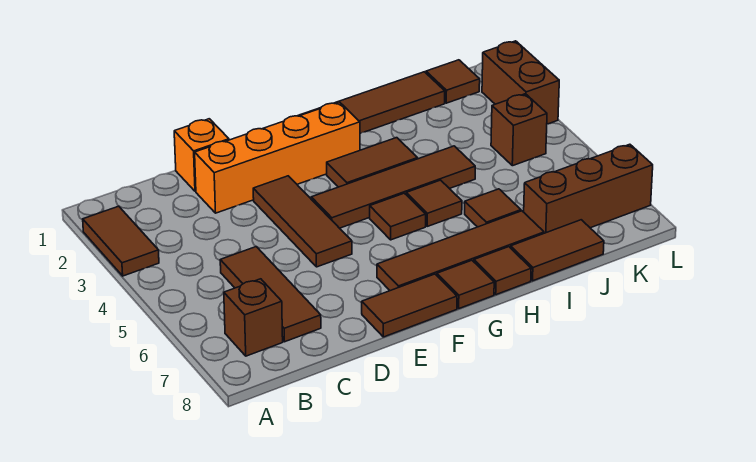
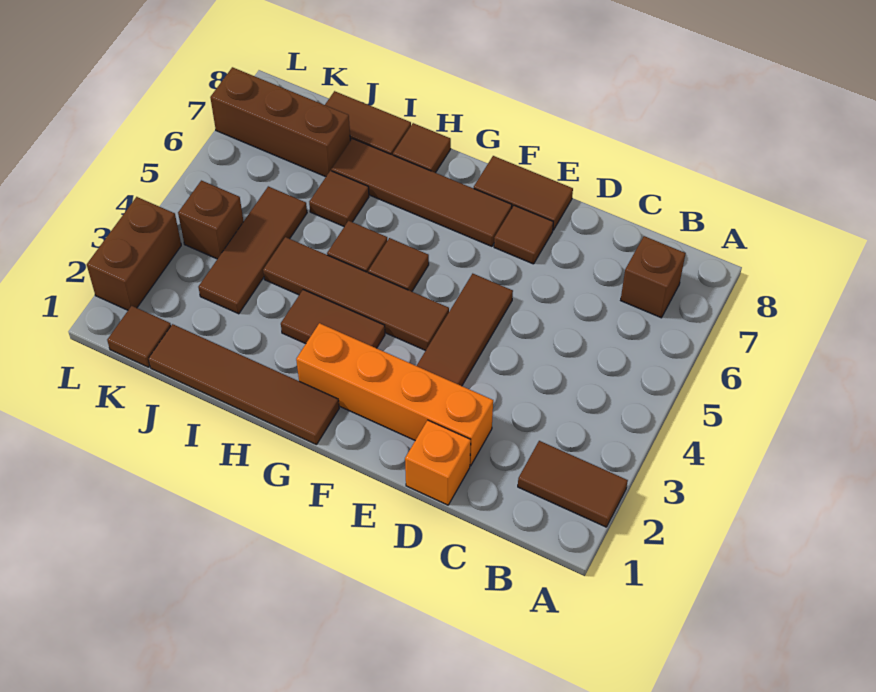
brown 1x2 tile [83,206,159,276] -> brown 1x2 tile turned to [518,441,628,527]
brown 1x3 tile [220,247,321,342] -> brown 1x3 tile moved to [198,186,307,314]
brown 1x1 tile [437,260,494,308] -> brown 1x1 tile moved to [494,205,553,264]

